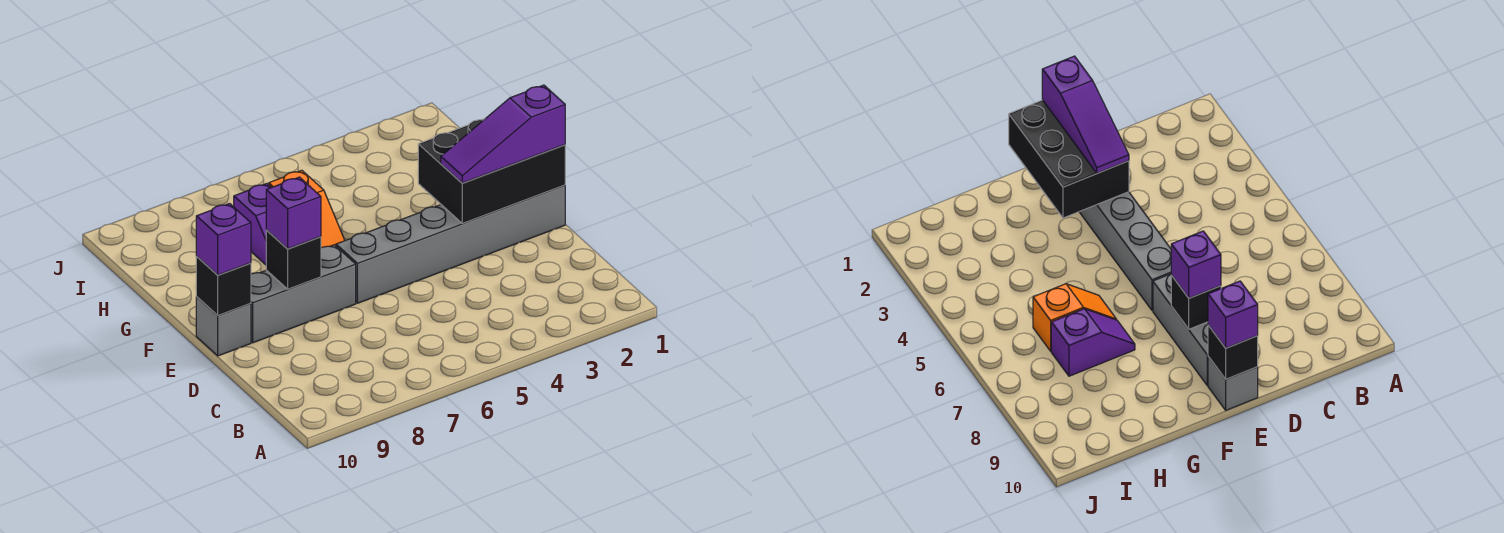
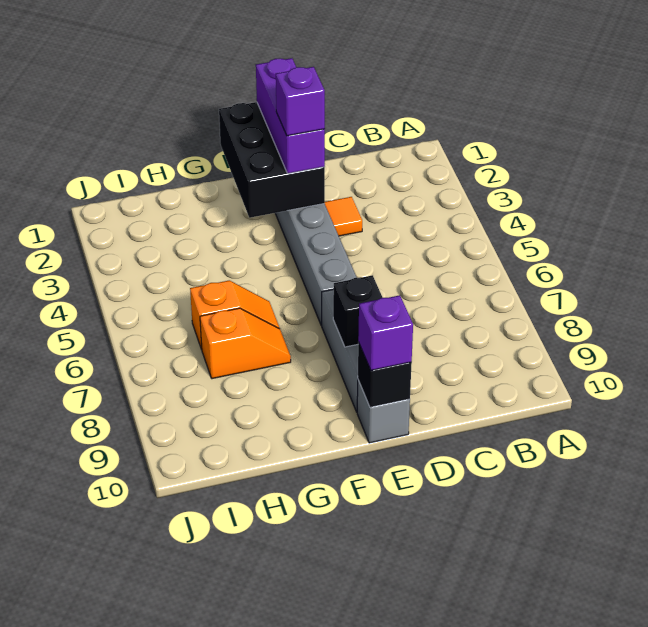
none -> orange 1x1 tile [325,197,362,236]
purple 1x3 slope [441,85,565,183] -> purple 1x3 brick [256,58,325,174]
purple 1x1 brick [266,177,321,249] -> purple 1x1 brick moved to [276,67,325,136]
purple 1x2 slope [234,184,271,265] -> orange 1x2 slope [200,308,291,379]

